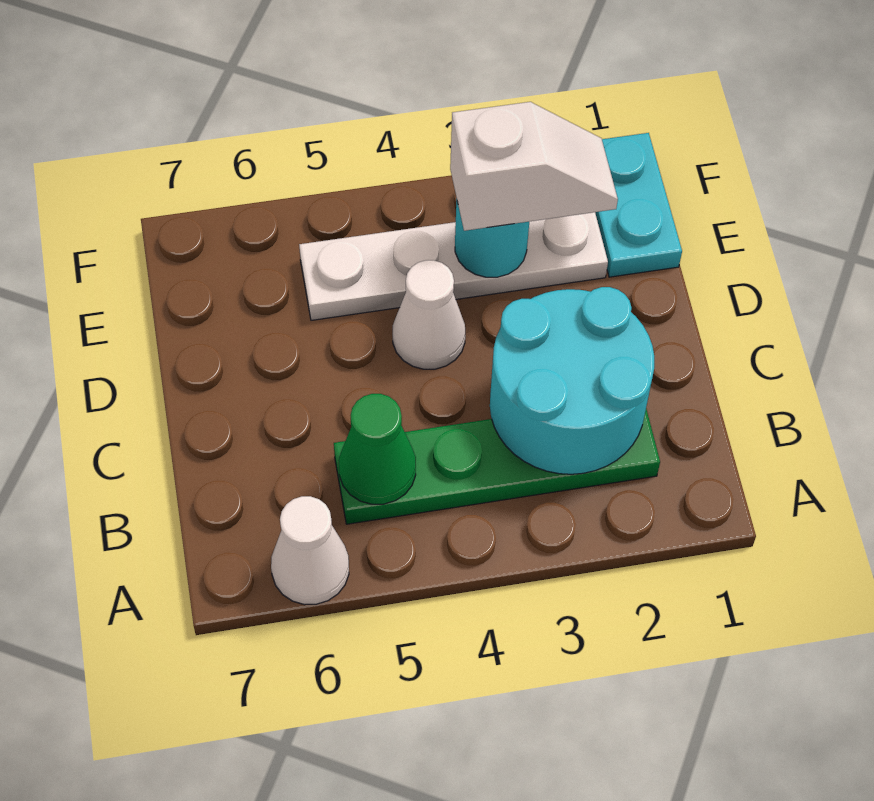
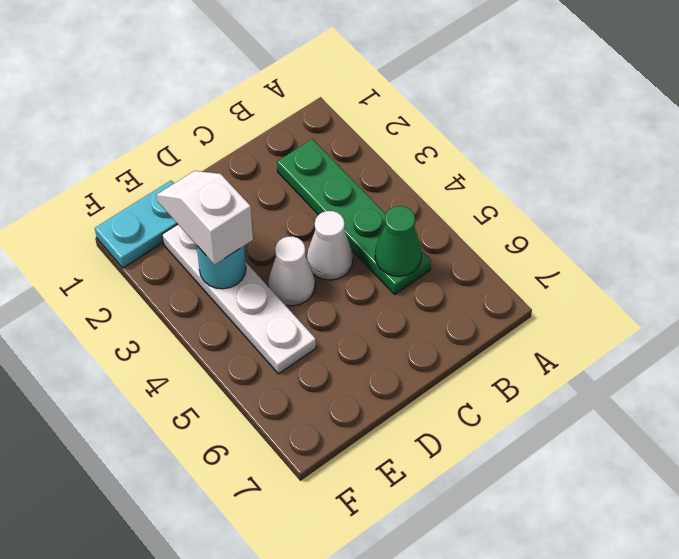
white 1x1 cone [271,496,349,605] -> white 1x1 cone moved to [307,211,353,280]
cyan 2x2 round brick [490,287,654,474] -> none

